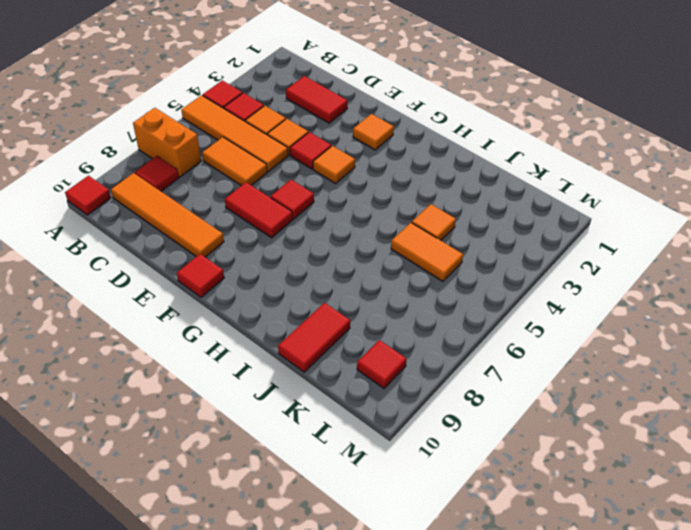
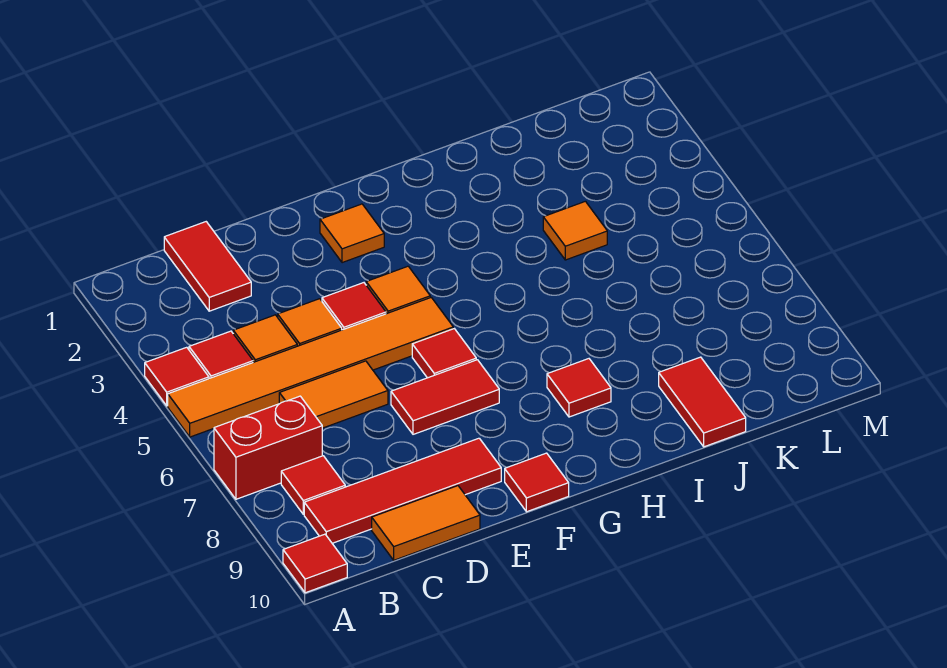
orange 1x4 tile [181,95,288,172] -> orange 1x6 tile [168,298,453,437]
orange 1x2 brick [133,108,201,177] -> red 1x2 brick [214,396,322,499]
orange 1x4 tile [111,173,224,257] -> red 1x4 tile [304,438,501,543]
red 1x2 tile [286,76,347,123] -> red 1x2 tile turned to [164,222,251,311]
orange 1x2 tile [391,223,463,281] -> orange 1x2 tile moved to [372,486,480,560]
red 1x1 tile [357,340,406,388] -> red 1x1 tile moved to [547,359,611,417]

